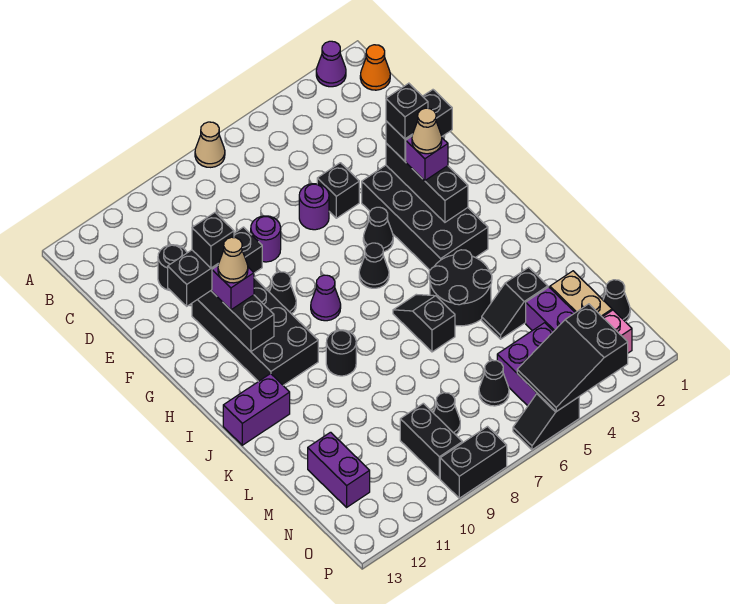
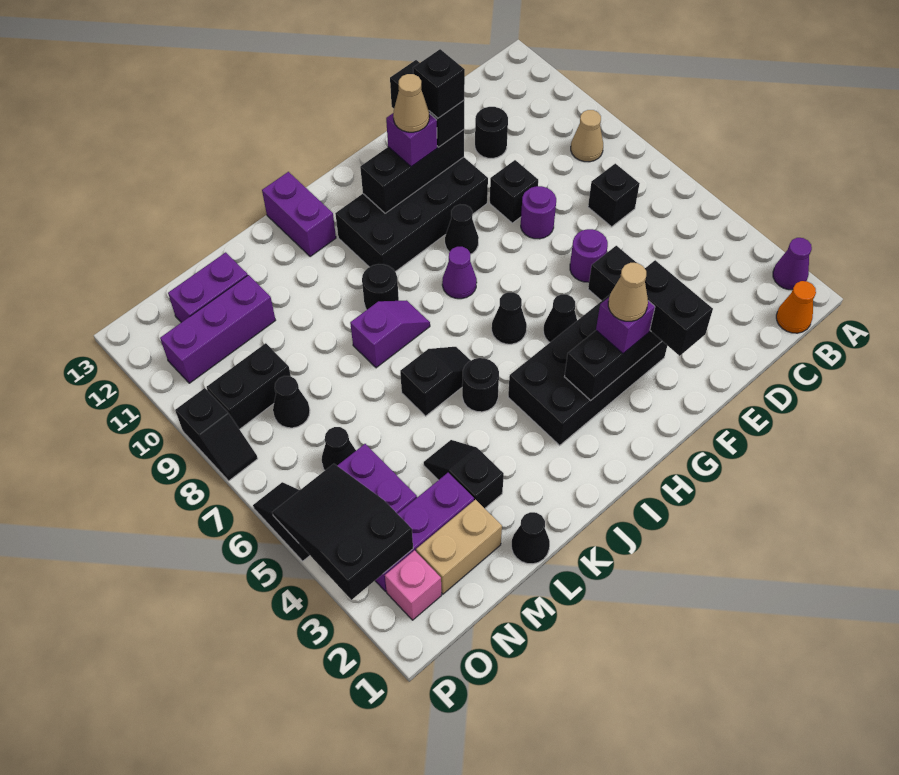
tan 1x1 cone [195,122,225,167] -> tan 1x1 cone moved to [571,110,603,162]
black 1x1 brick [386,83,428,139] -> black 1x1 brick moved to [588,164,640,227]
black 2x2 round brick [429,250,492,326] -> black 1x1 round brick [462,358,499,412]
none -> purple 1x2 slope [350,300,430,368]
none -> purple 1x3 brick [160,275,276,383]
black 1x1 cone [603,280,630,322] -> black 1x1 cone moved to [512,512,550,564]
black 1x2 brick [440,427,507,498] -> black 1x2 slope [175,388,258,481]

